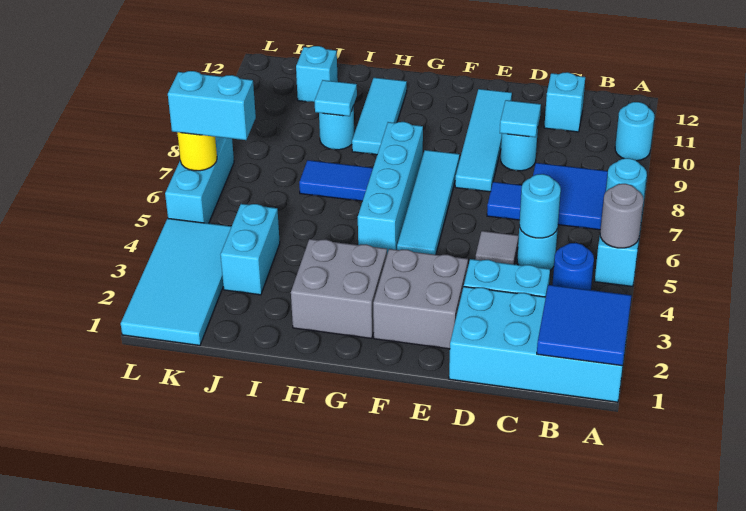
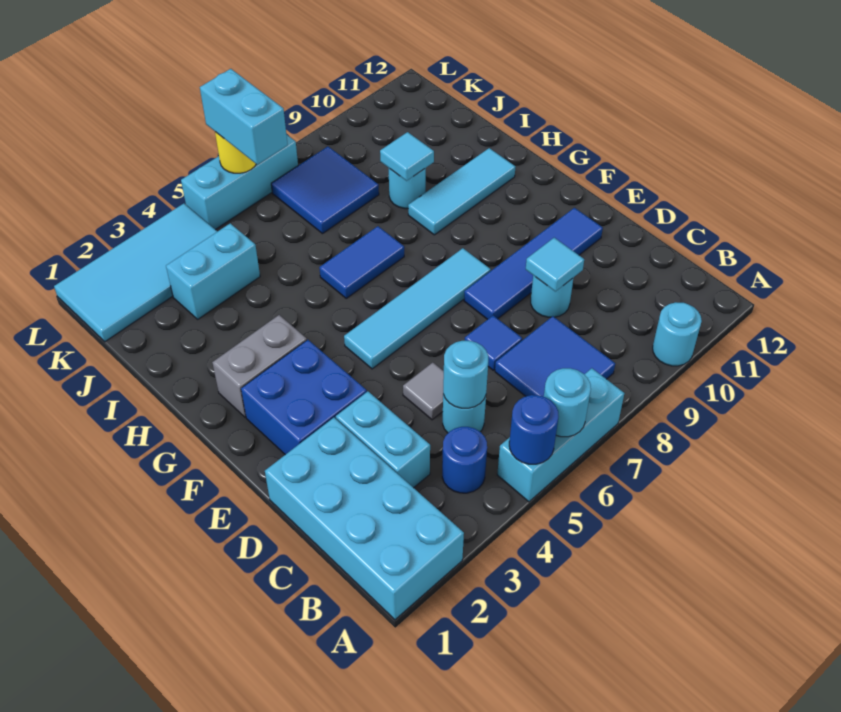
blue 2x2 tile [537,285,631,366] -> blue 2x2 tile moved to [271,146,379,234]
grey 1x1 round brick [600,184,644,248] -> blue 1x1 round brick [509,395,559,464]
cyan 1x1 brick [544,72,585,132] -> none
grey 2x2 brick [373,249,468,349] -> blue 2x2 brick [241,340,367,455]
cyan 1x4 tile [455,89,512,192] -> blue 1x4 tile [464,208,603,320]
grey 2x2 brick [291,239,387,338] -> grey 1x2 brick [212,315,307,417]
cyan 1x4 brick [358,122,423,254] -> none
blue 1x2 tile [299,160,373,201] -> blue 1x2 tile turned to [319,226,404,298]
cyan 1x1 brick [296,46,338,102] -> none

